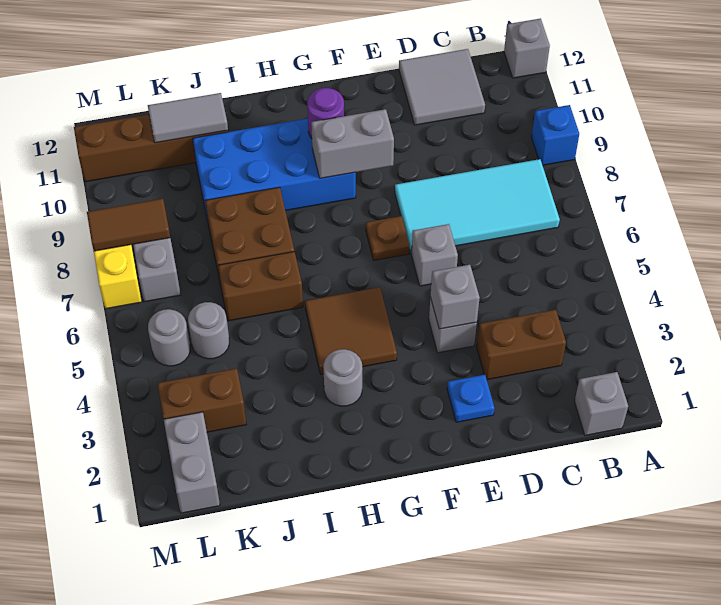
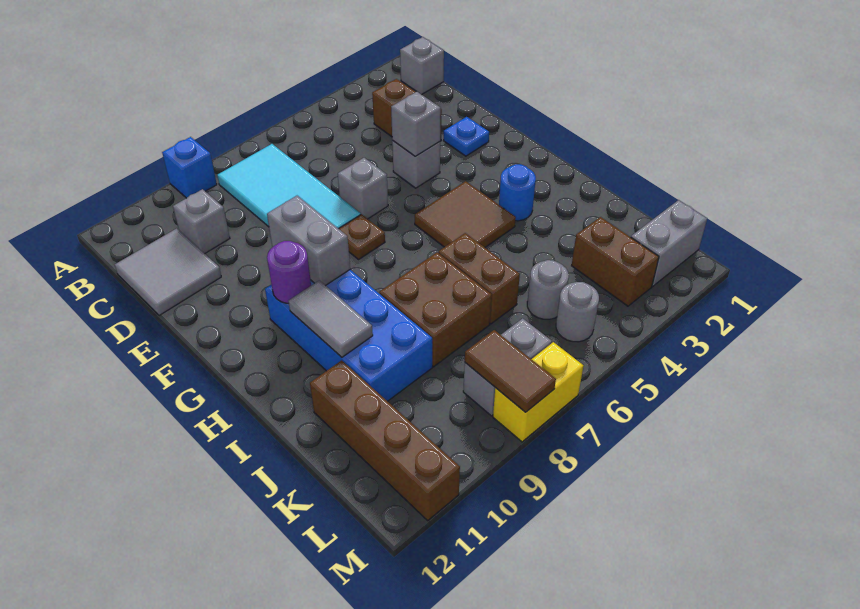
grey 1x1 brick [504,19,550,78] -> grey 1x1 brick moved to [173,189,230,254]
grey 1x1 round brick [323,349,362,406] -> blue 1x1 round brick [499,164,536,221]
grey 1x2 tile [148,93,228,143] -> grey 1x2 tile moved to [289,280,373,357]

